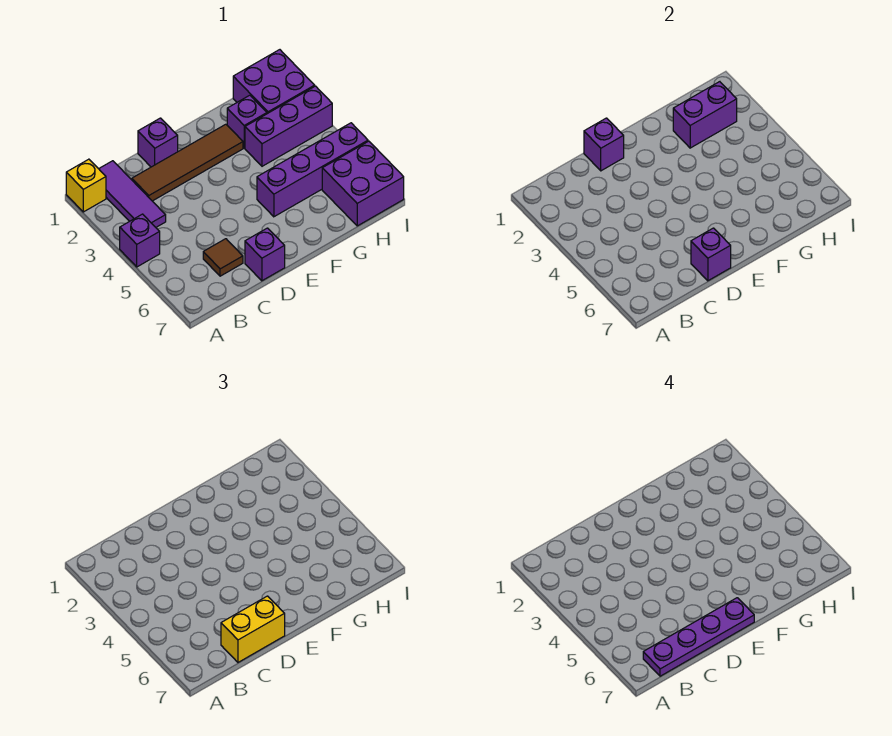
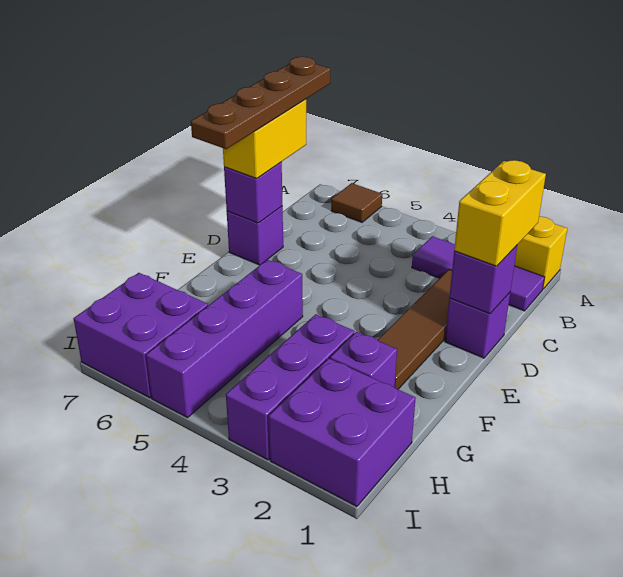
purple 1x1 brick [120,214,160,267] -> none
purple 1x4 plate [643,598,754,676] -> brown 1x4 plate [191,57,330,149]
none -> yellow 1x2 brick [454,160,546,266]
brown 1x1 tile [203,239,243,276] -> brown 1x1 tile moved to [331,183,382,222]
purple 1x2 brick [673,82,737,148] -> none

